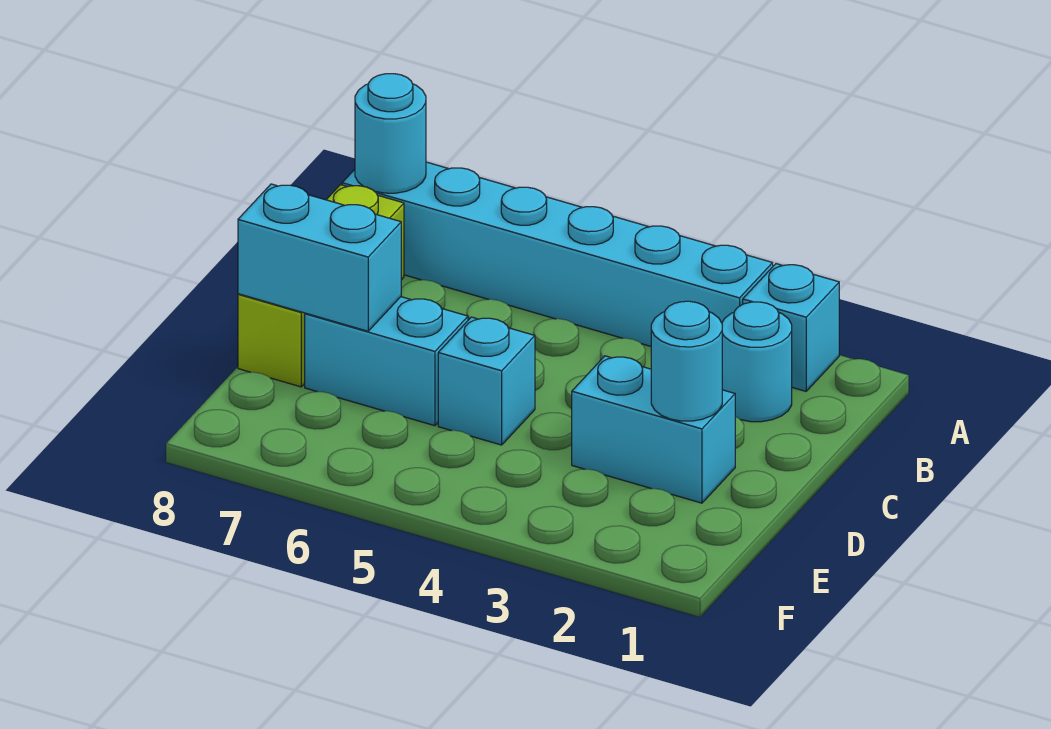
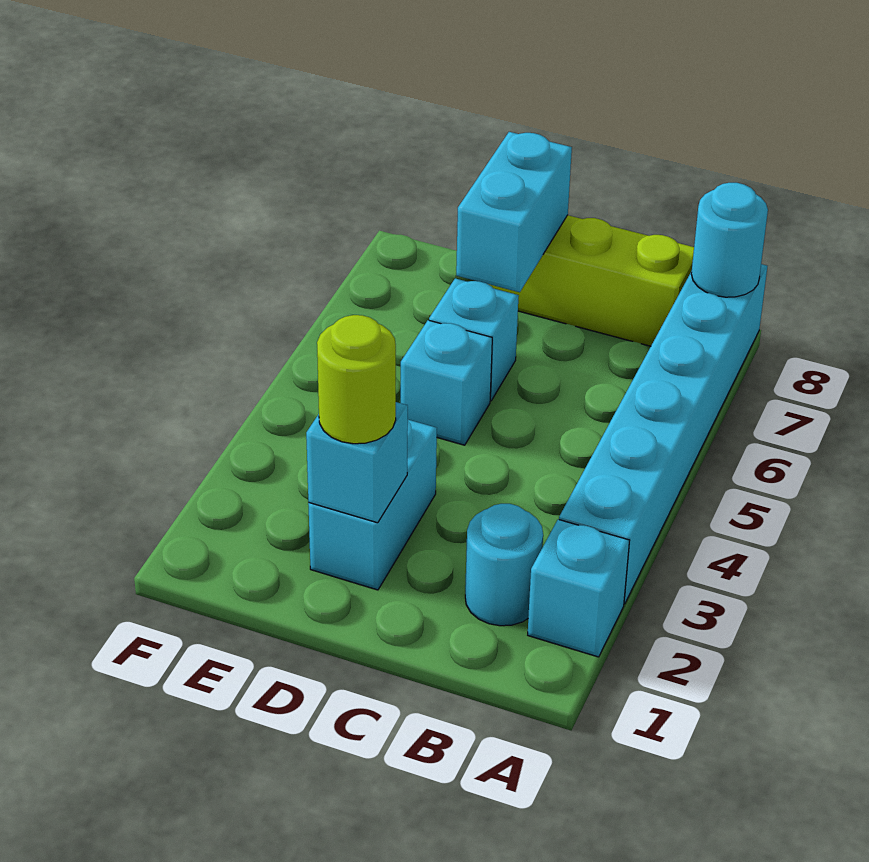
cyan 1x1 round brick [651,301,722,421] -> cyan 1x1 brick [306,402,408,523]
none -> lime 1x1 round brick [317,315,396,444]
cyan 1x2 brick [305,297,468,426] -> cyan 1x1 brick [429,278,519,401]

